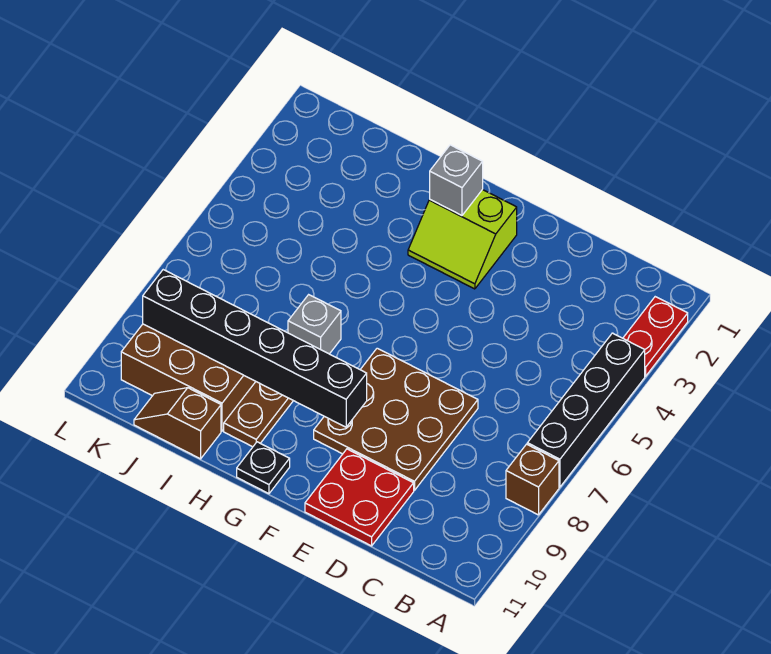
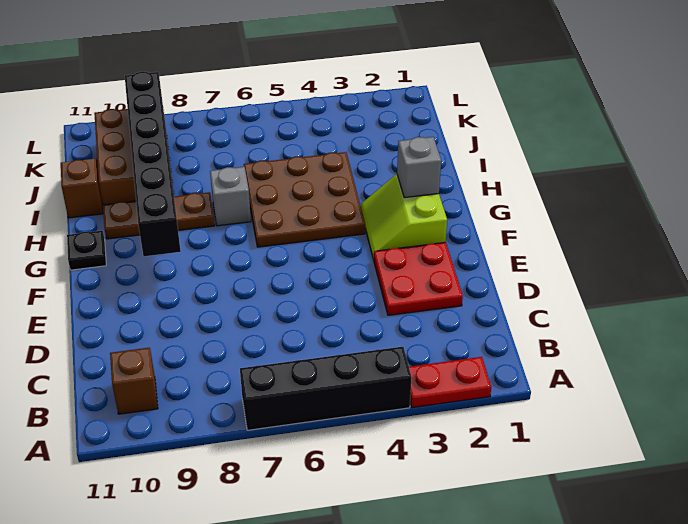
brown 1x1 brick [506,444,559,515] -> brown 1x1 brick moved to [110,348,158,414]
brown 3x3 plate [314,348,478,490] -> brown 3x3 plate moved to [244,152,365,247]
red 2x2 plate [305,449,414,546] -> red 2x2 plate moved to [374,242,463,315]

